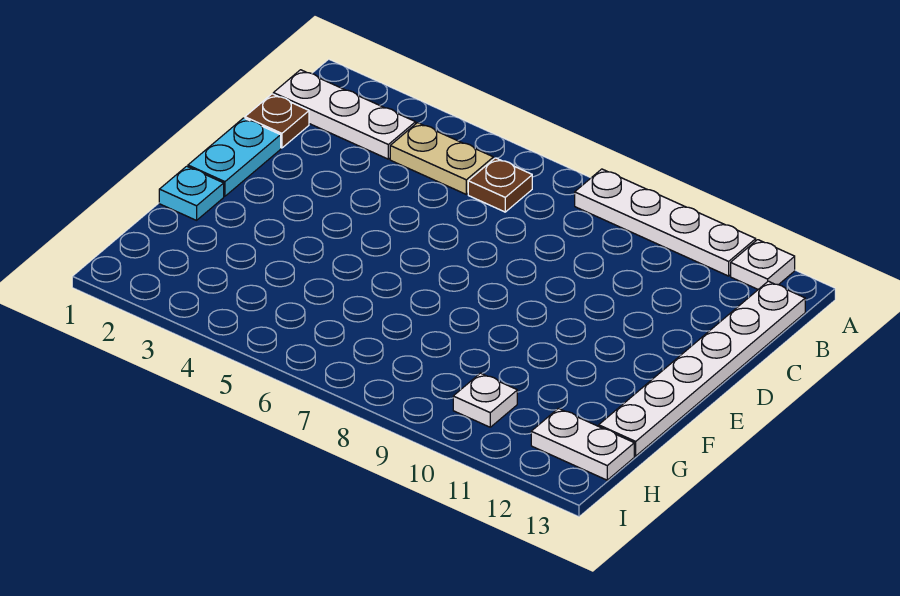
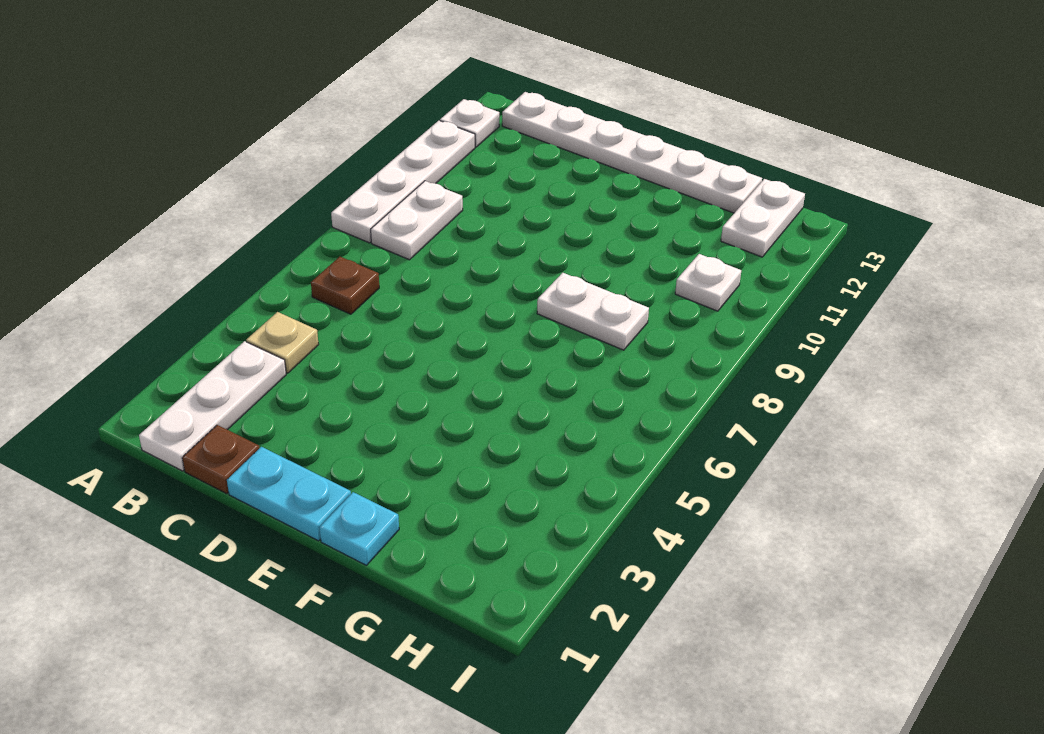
tan 1x2 plate [390,123,493,194] -> tan 1x1 plate [246,312,319,373]
none -> white 1x2 plate [371,181,463,260]
none -> white 1x2 plate [537,273,649,350]

